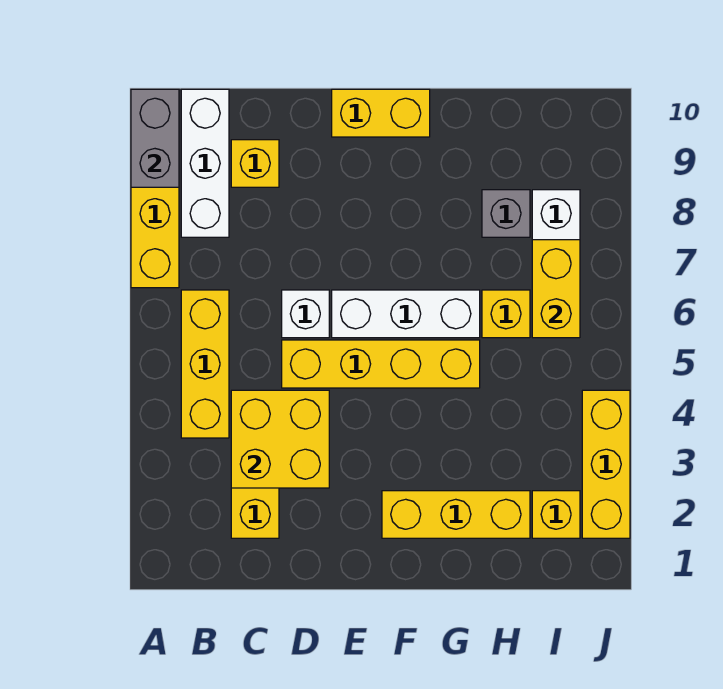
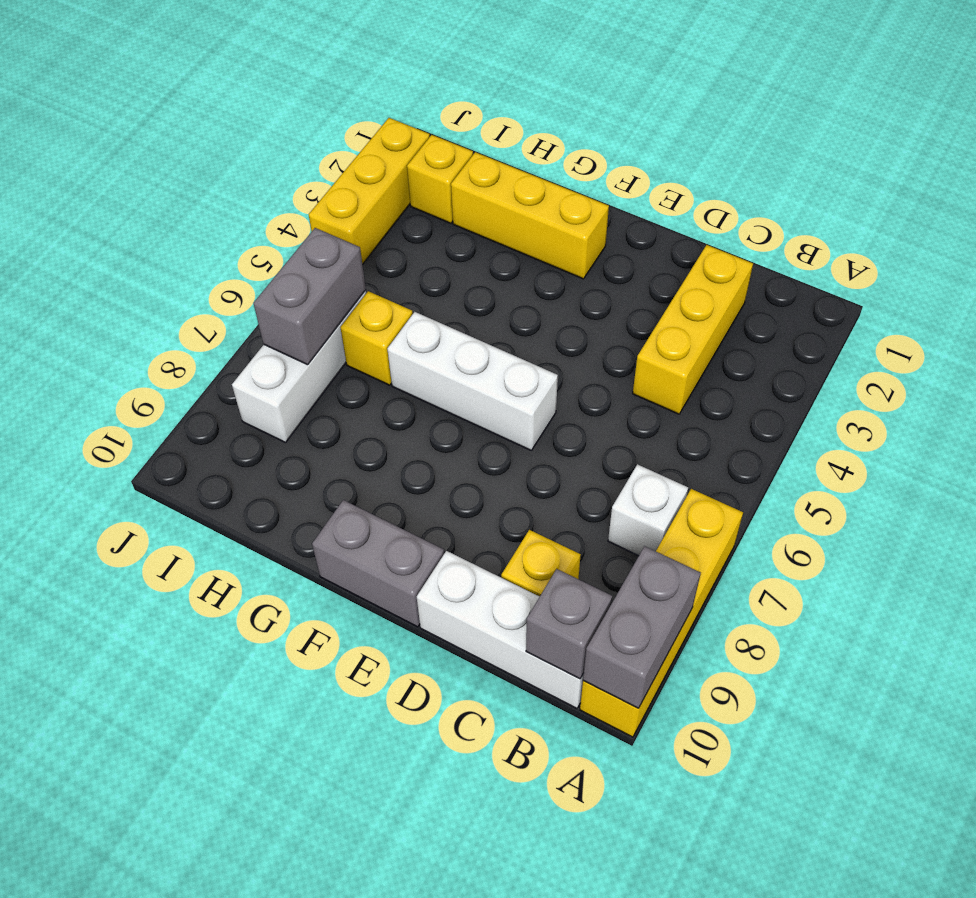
yellow 1x3 brick [181,290,229,438] -> none
white 1x3 brick [181,89,229,237] -> white 1x3 brick turned to [417,551,584,708]
yellow 2x2 brick [231,390,329,488] -> none
yellow 1x4 brick [282,340,480,388] -> none
white 1x1 brick [282,290,329,338] -> white 1x1 brick moved to [608,464,688,556]
yellow 1x2 brick [332,89,430,137] -> grey 1x2 brick [312,500,444,627]
grey 1x1 brick [482,190,530,237] -> grey 1x1 brick moved to [526,569,612,679]
yellow 1x2 brick [532,240,580,338] -> grey 1x2 brick [253,228,366,365]

